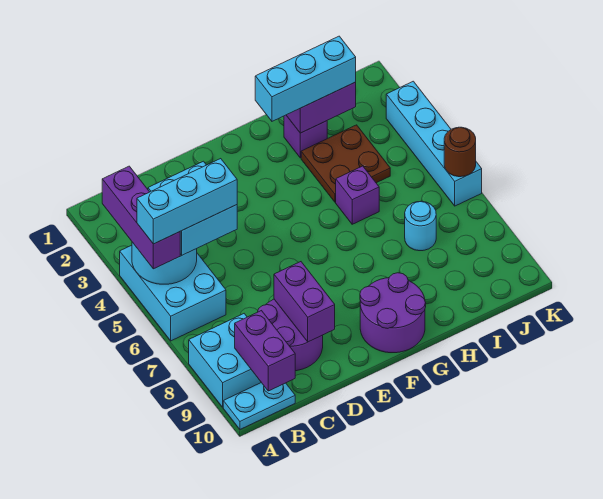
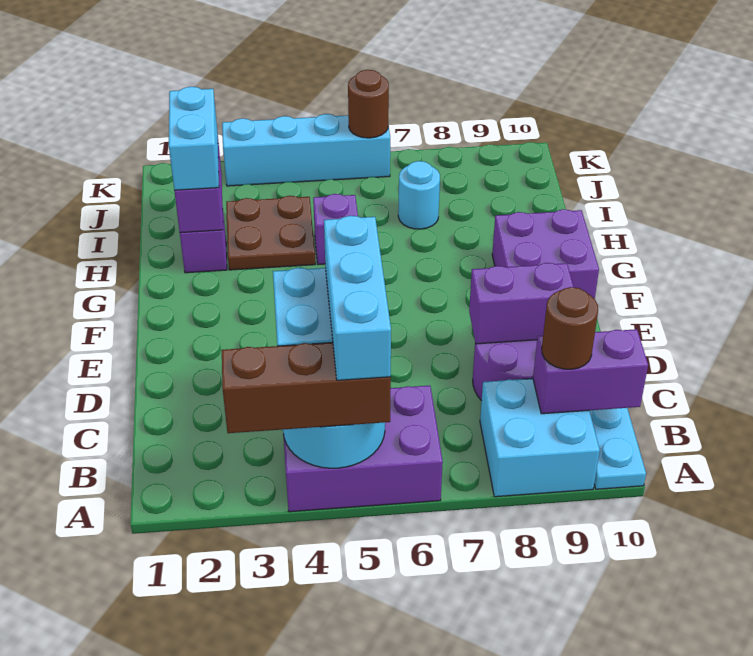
purple 1x3 brick [102,166,180,269] -> brown 1x3 brick [222,343,391,433]
cyan 2x3 brick [120,245,226,341] -> purple 2x3 brick [283,385,443,512]
none -> brown 1x1 round brick [542,287,598,369]
purple 2x2 round brick [360,273,426,353] -> purple 2x2 brick [492,209,599,299]
cyan 1x3 brick [255,36,356,121] -> cyan 1x2 brick [169,87,219,190]

